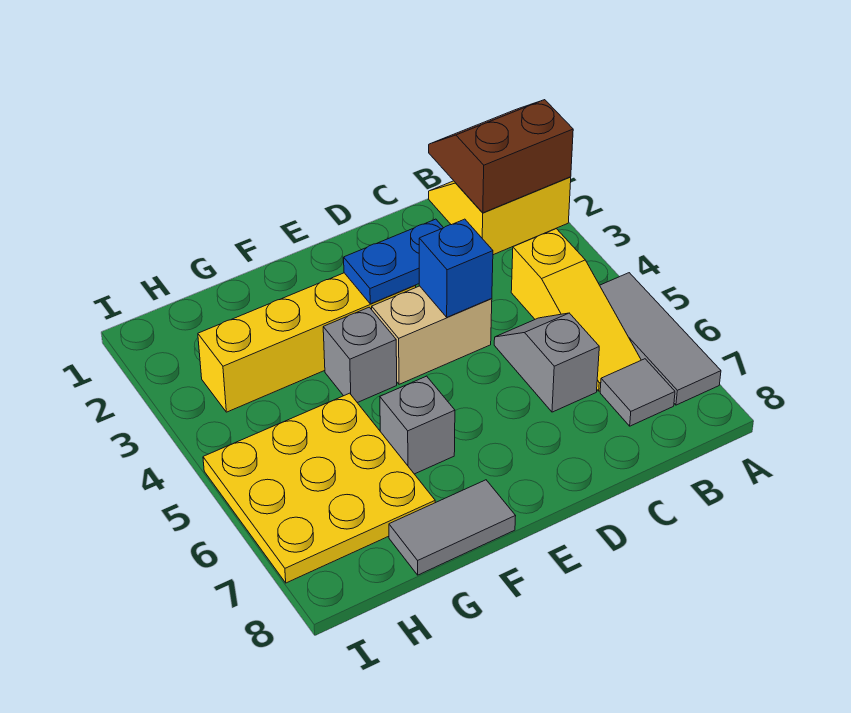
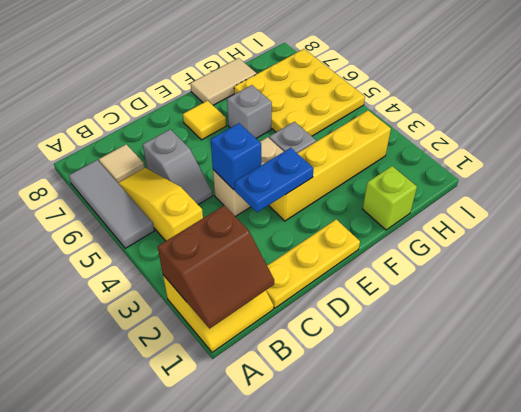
grey 1x1 tile [600,359,675,426] -> tan 1x1 tile [99,144,145,183]
none -> yellow 1x3 plate [266,219,360,308]
none -> yellow 1x1 tile [183,101,226,140]
grey 1x2 tile [389,480,515,575] -> tan 1x2 tile [190,58,256,105]
none -> lime 1x1 brick [363,166,417,230]

